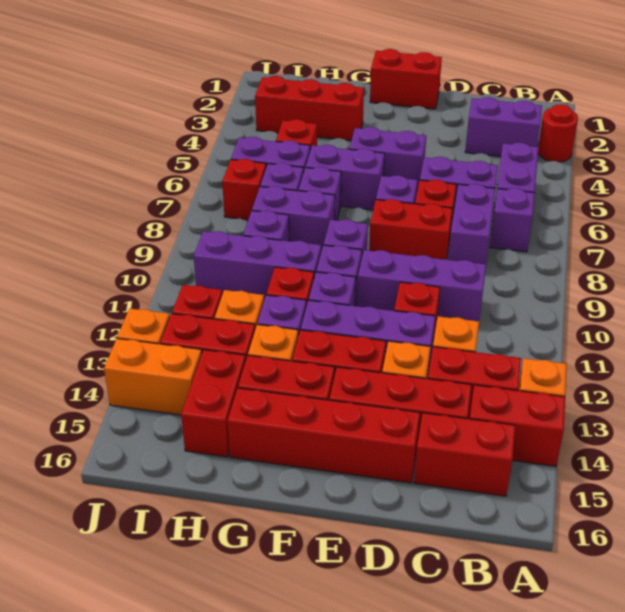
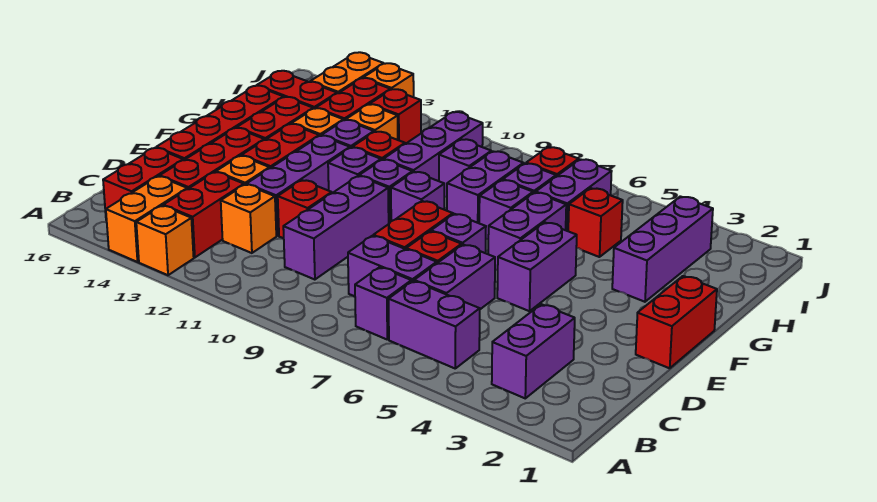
red 1x1 round brick [538,104,578,162] -> none
red 1x2 brick [470,385,565,466] -> orange 1x2 brick [106,176,187,262]
red 1x3 brick [255,76,364,141] -> purple 1x3 brick [612,196,713,302]

